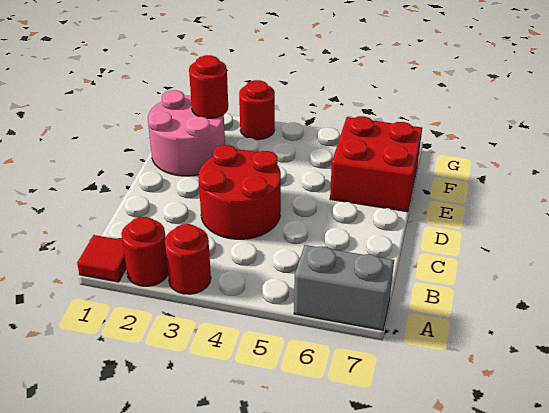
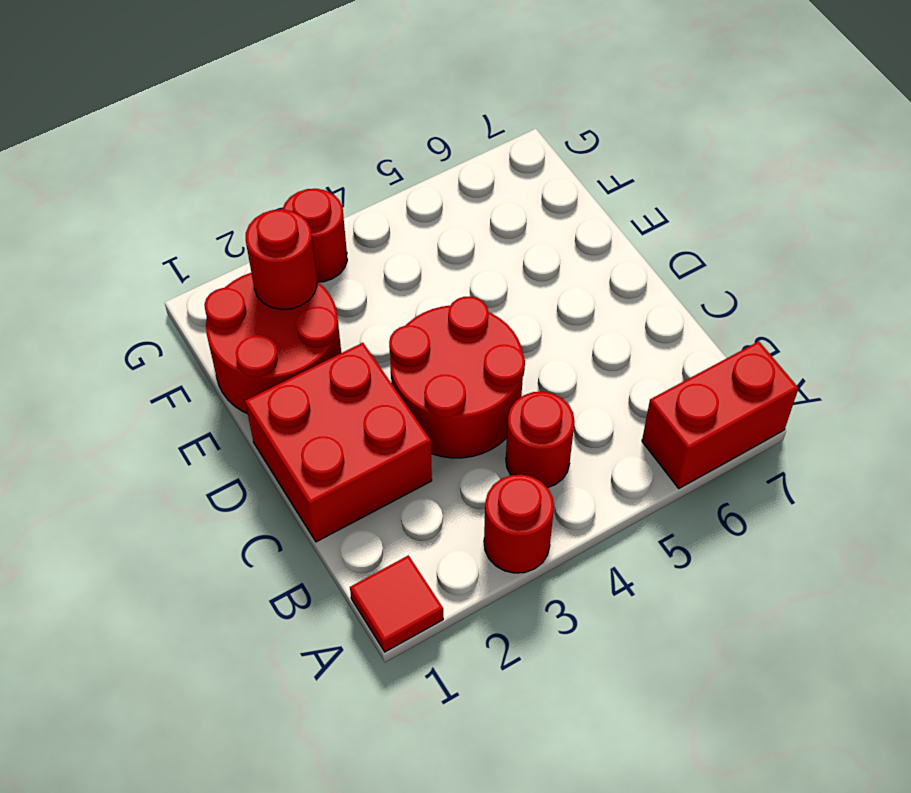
red 1x1 round brick [121,217,168,286] -> red 1x1 round brick moved to [506,392,575,488]
grey 1x2 brick [294,245,394,330] -> red 1x2 brick [642,341,798,488]
pink 2x2 round brick [148,90,225,176] -> red 2x2 round brick [204,273,341,413]
red 2x2 brick [330,116,422,212] -> red 2x2 brick moved to [245,343,432,542]

